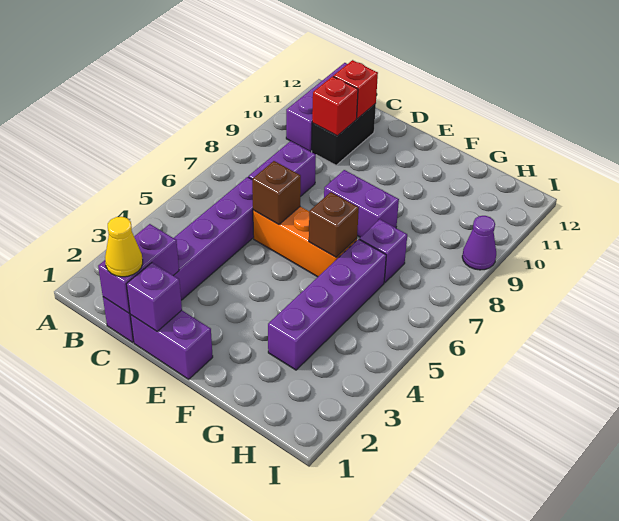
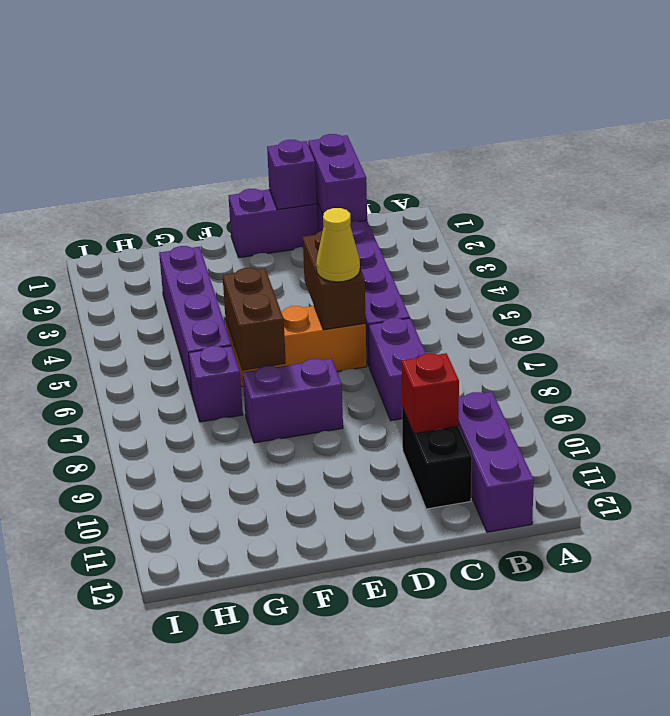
yellow 1x1 cone [105,217,143,277] -> yellow 1x1 cone moved to [316,208,360,282]
red 1x1 brick [333,60,378,119] -> none
brown 1x1 brick [252,161,301,225] -> brown 1x2 brick [303,231,366,330]
brown 1x1 brick [309,192,359,257] -> brown 1x2 brick [223,268,286,371]
purple 1x1 cone [462,216,496,270] -> none

